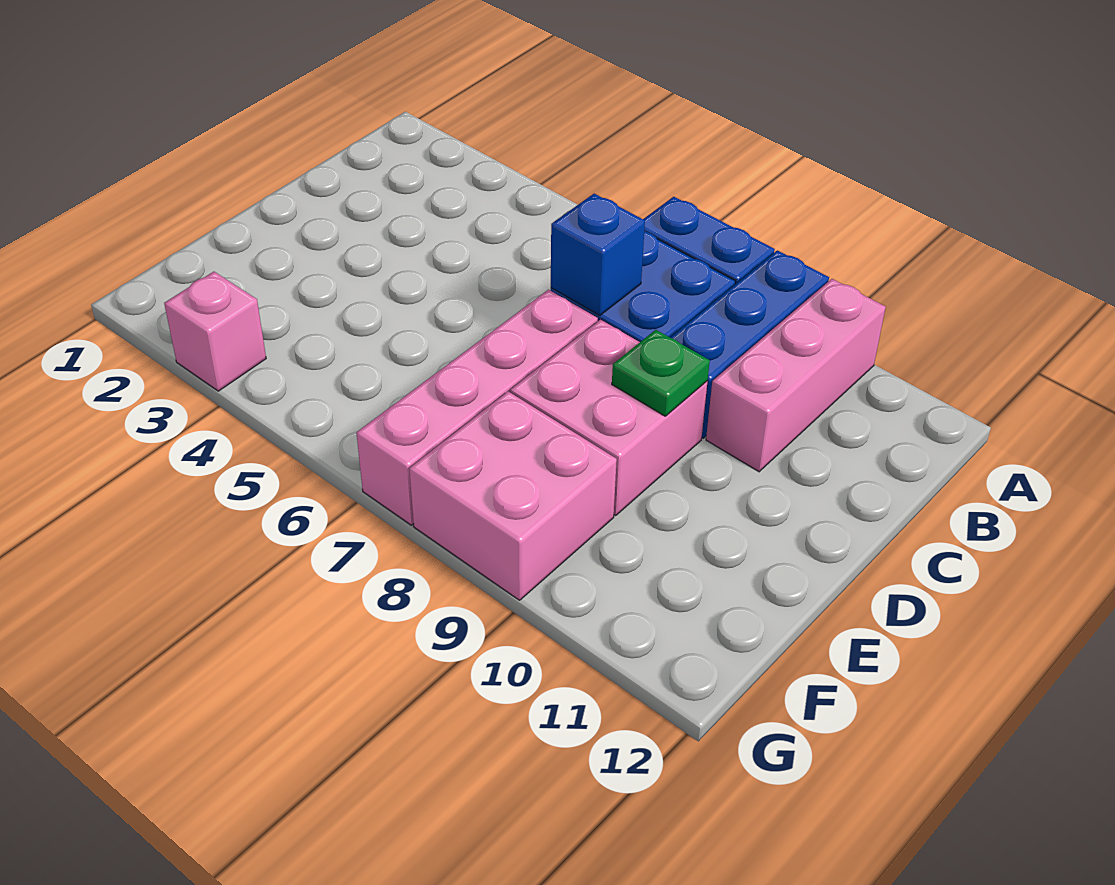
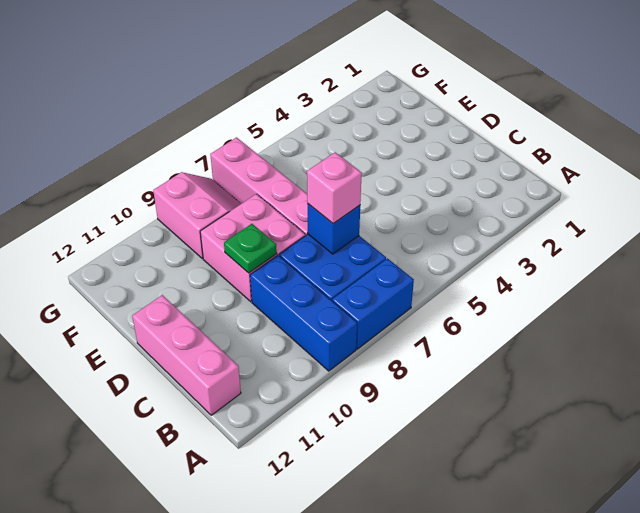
pink 1x3 brick [706,279,886,472] -> pink 1x3 brick moved to [132,295,241,415]
pink 2x2 brick [409,391,617,600] -> pink 2x2 slope [153,172,241,259]
pink 1x1 brick [164,272,266,391] -> pink 1x1 brick moved to [307,152,362,224]

